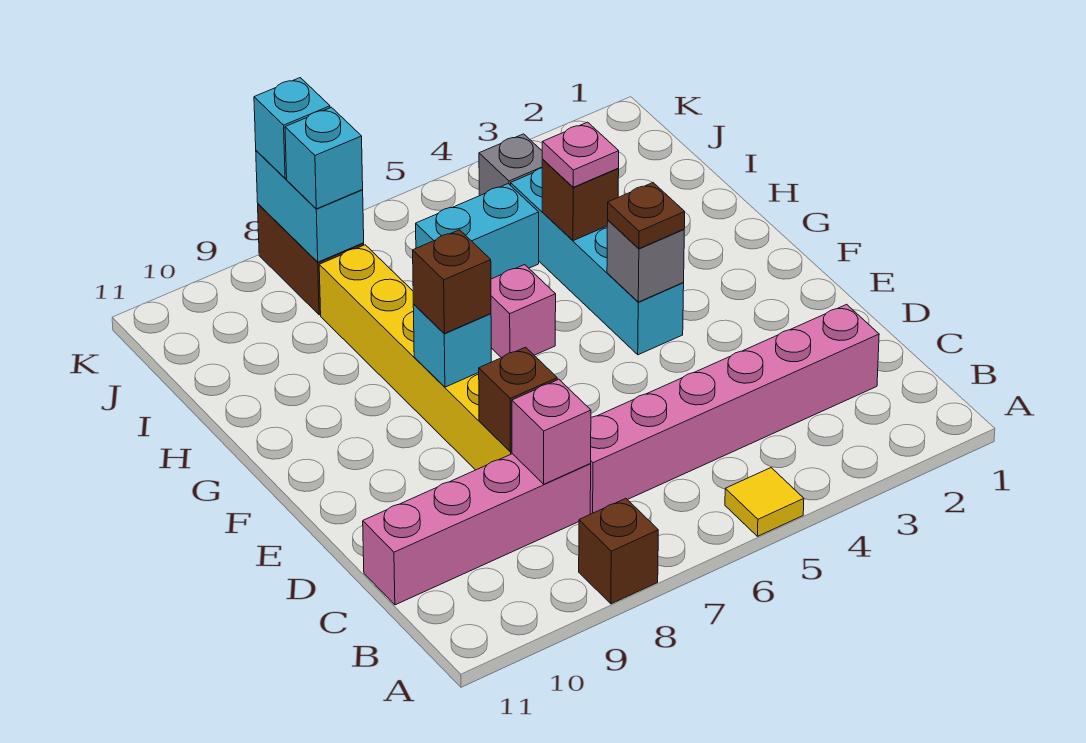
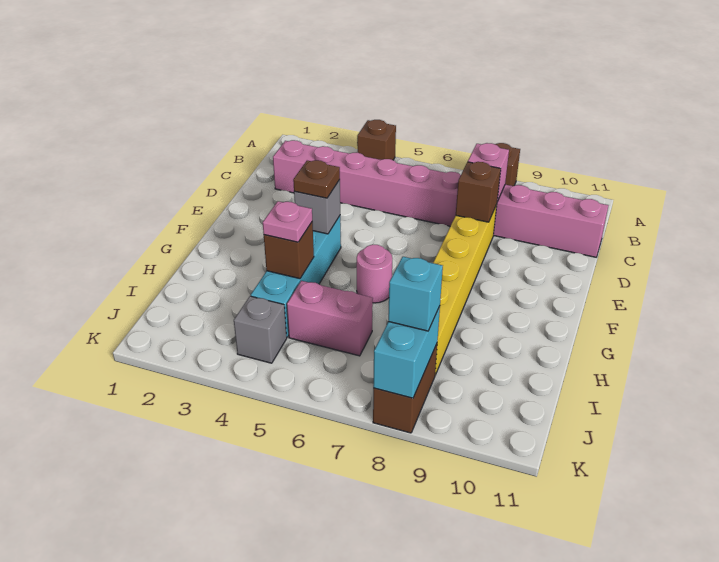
yellow 1x1 tile [725,468,804,536] -> none
cyan 1x1 brick [413,304,491,387] -> none
brown 1x1 brick [413,230,491,334] -> brown 1x1 brick moved to [357,120,396,160]
pink 1x1 brick [491,265,556,358] -> pink 1x1 round brick [357,245,392,303]
cyan 1x2 brick [416,184,539,279] -> pink 1x2 brick [287,281,373,356]
cyan 1x1 brick [254,78,330,178] -> none

